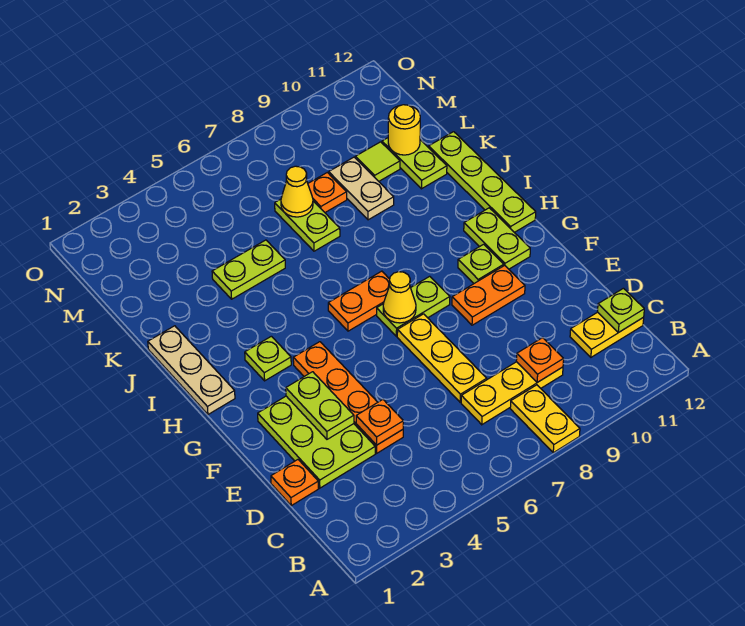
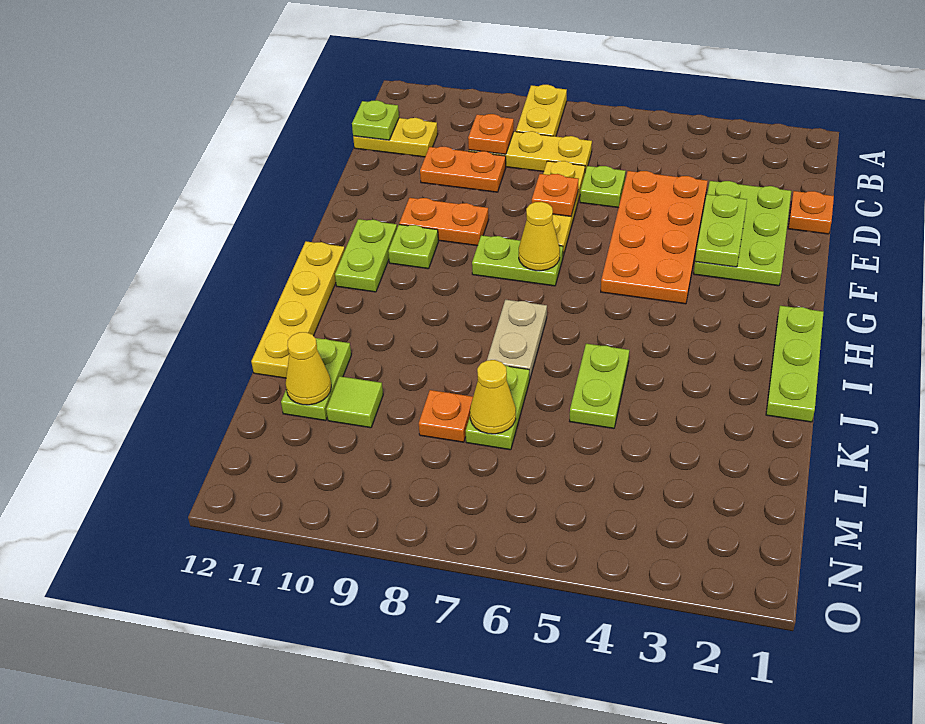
orange 1x4 plate [293,342,403,453] -> orange 2x4 plate [601,171,708,304]
orange 1x1 plate [356,400,403,445] -> orange 1x1 plate moved to [532,174,579,216]
tan 1x3 plate [148,326,235,414] -> lime 1x3 plate [766,306,824,422]
lime 1x1 plate [245,336,291,381] -> lime 1x1 plate moved to [580,166,626,208]
orange 1x2 plate [328,271,390,331] -> orange 1x2 plate moved to [420,147,506,192]
lime 1x4 plate [429,132,536,232] -> yellow 1x4 plate [251,241,345,378]
lime 1x2 plate [212,240,285,299] -> lime 1x2 plate turned to [570,344,629,428]
tan 1x2 plate [329,157,394,220] -> tan 1x2 plate moved to [487,300,547,380]
yellow 1x1 round brick [388,105,420,155] -> yellow 1x1 cone [286,332,331,405]

